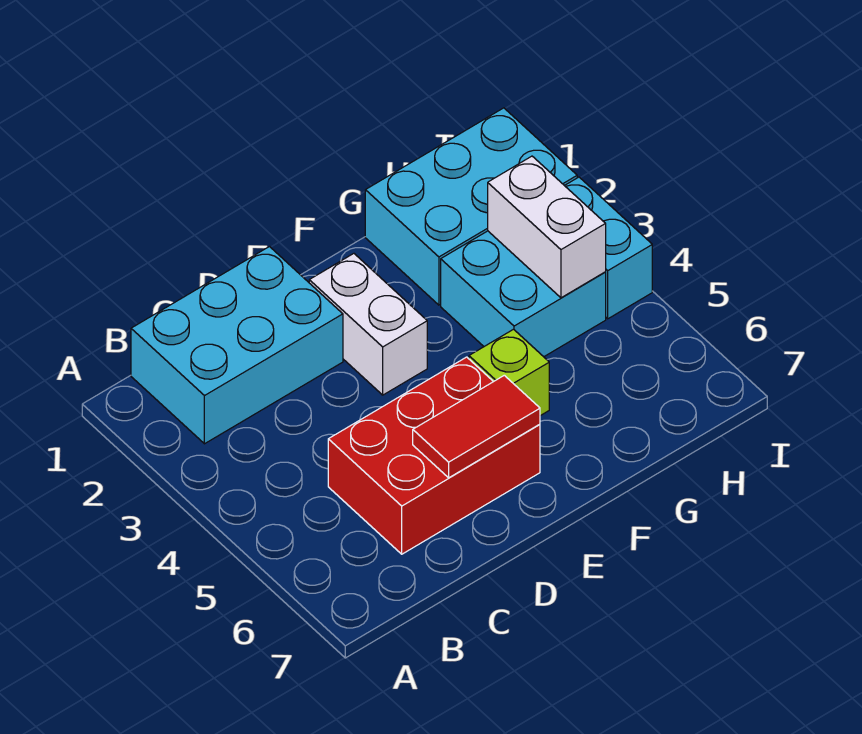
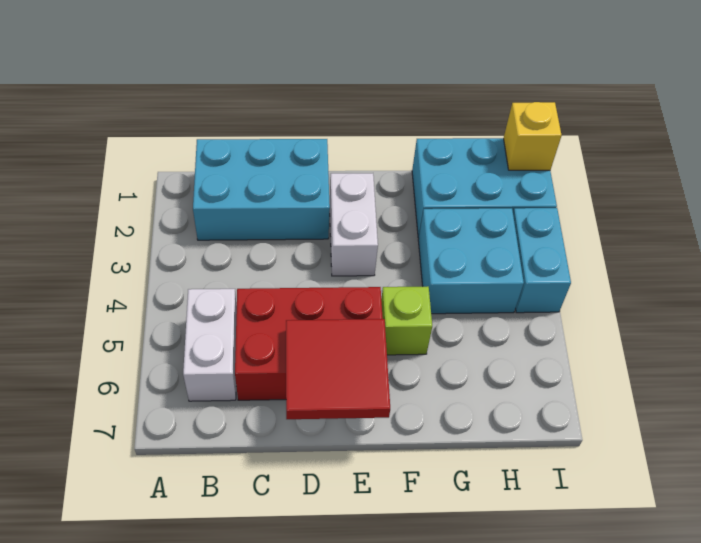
red 1x2 tile [413,375,540,478] -> red 2x2 tile [286,319,390,419]
white 1x2 brick [488,156,606,298] -> white 1x2 brick moved to [183,289,237,401]
none -> yellow 1x1 brick [504,102,562,170]

